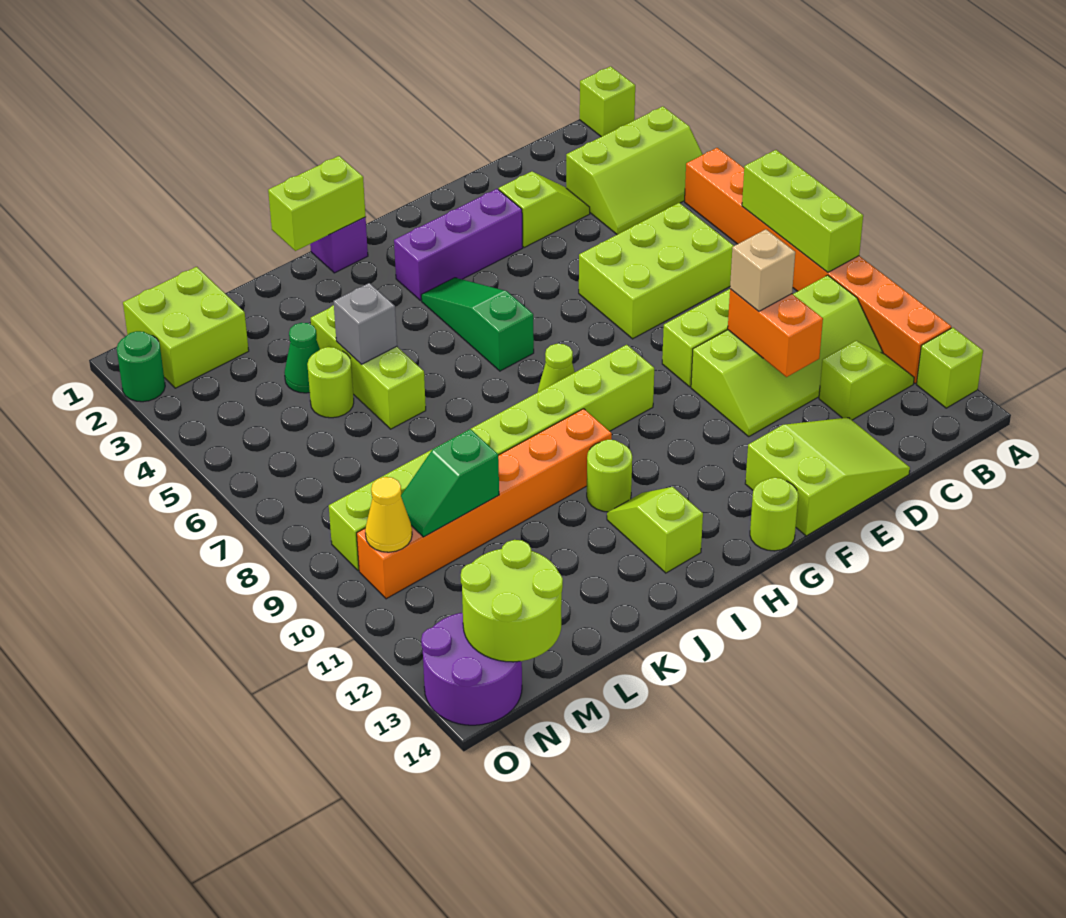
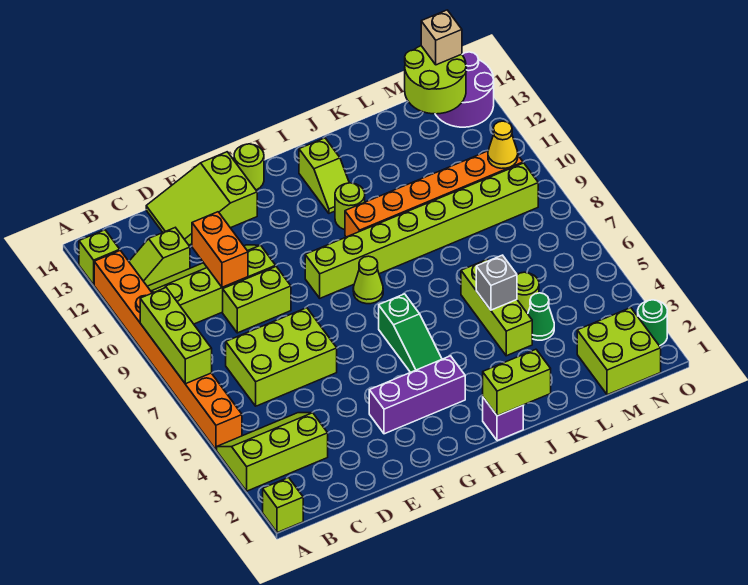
lime 1x2 slope [499,172,590,248] -> none
tan 1x1 brick [730,229,795,311] -> tan 1x1 brick moved to [421,10,462,65]
green 1x2 slope [401,429,499,537] -> none

